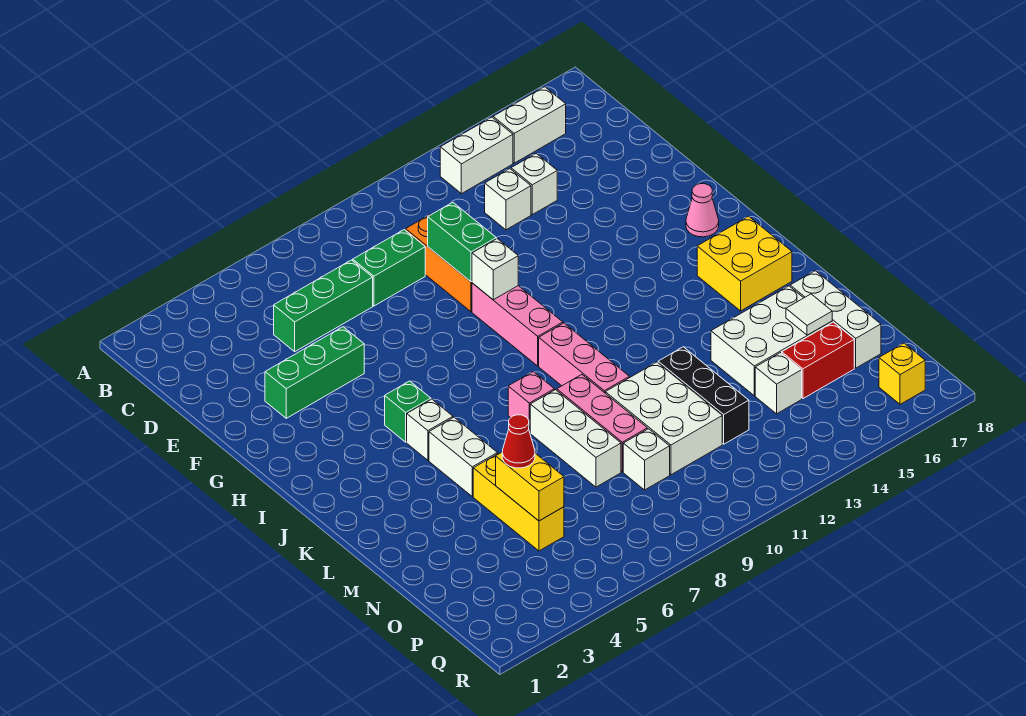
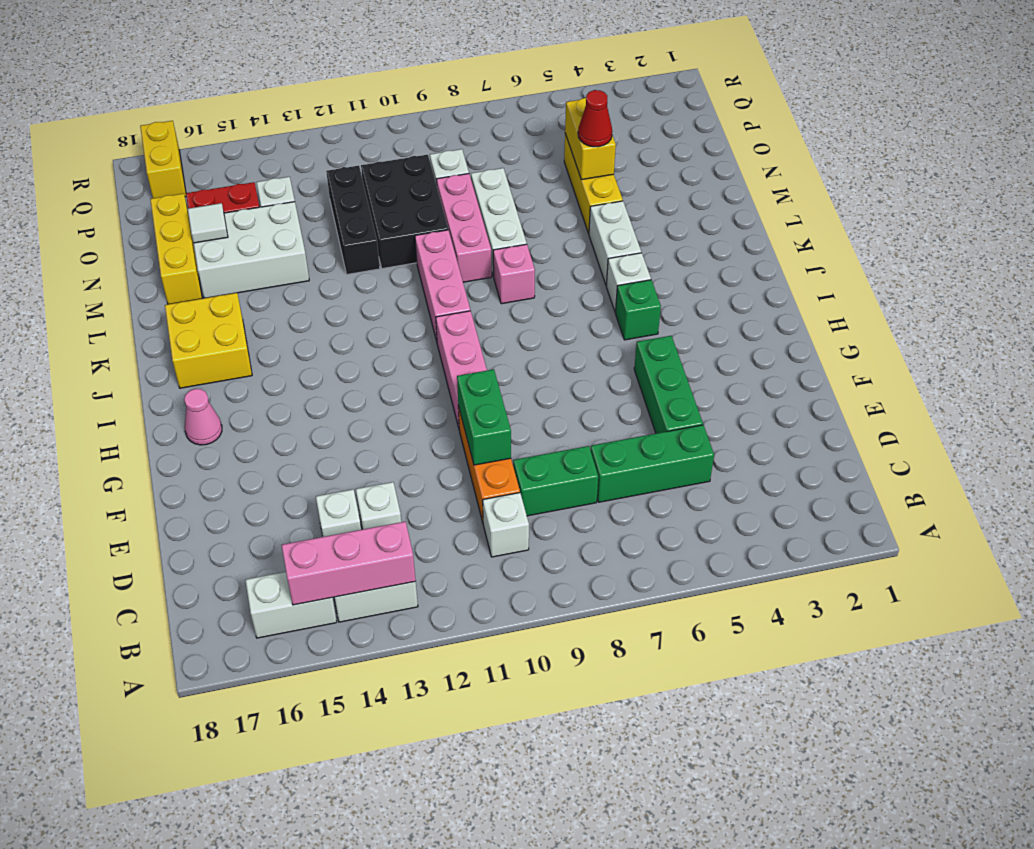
none -> pink 1x3 brick [282,521,416,605]
green 1x3 brick [265,327,364,418] -> green 1x3 brick turned to [634,336,703,433]
white 1x1 brick [472,239,518,300] -> white 1x1 brick moved to [483,493,529,557]
white 2x3 brick [605,362,722,475] -> black 2x3 brick [361,155,448,269]
white 1x3 brick [790,271,881,368] -> yellow 1x3 brick [150,193,202,304]
yellow 1x1 brick [879,343,925,404] -> yellow 1x2 brick [140,121,186,198]

